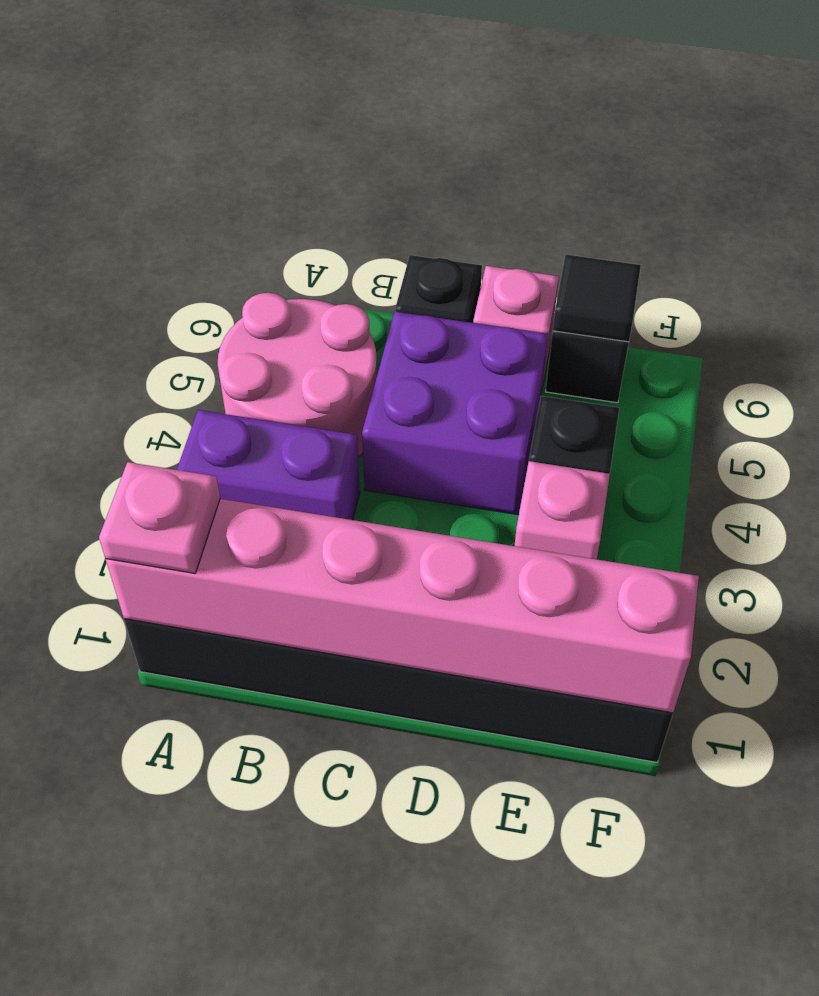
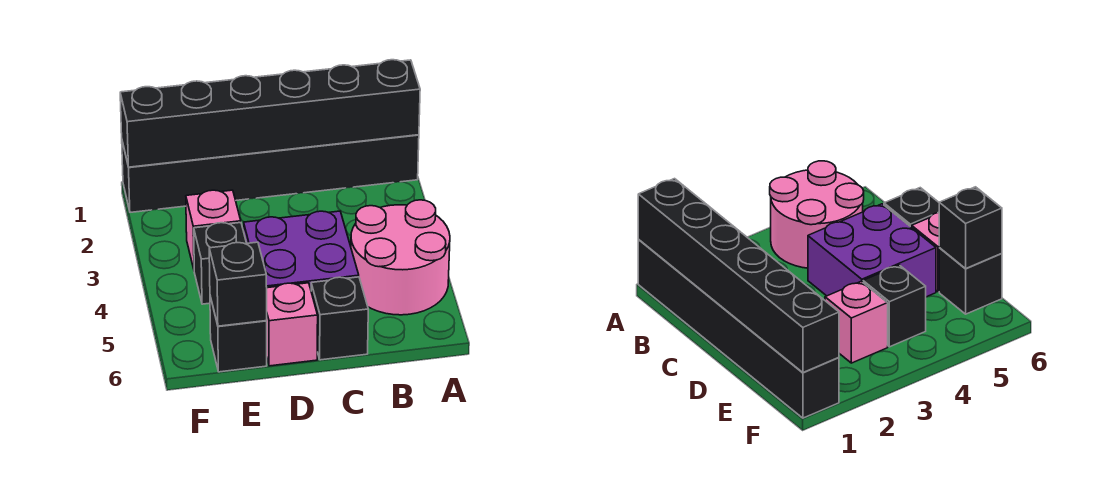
pink 1x6 brick [106,499,699,713] -> black 1x6 brick [120,60,420,167]
pink 1x1 plate [99,462,220,573] -> none
purple 1x2 brick [177,410,360,520] -> none
black 1x1 tile [553,255,641,342] -> black 1x1 brick [209,242,267,326]

